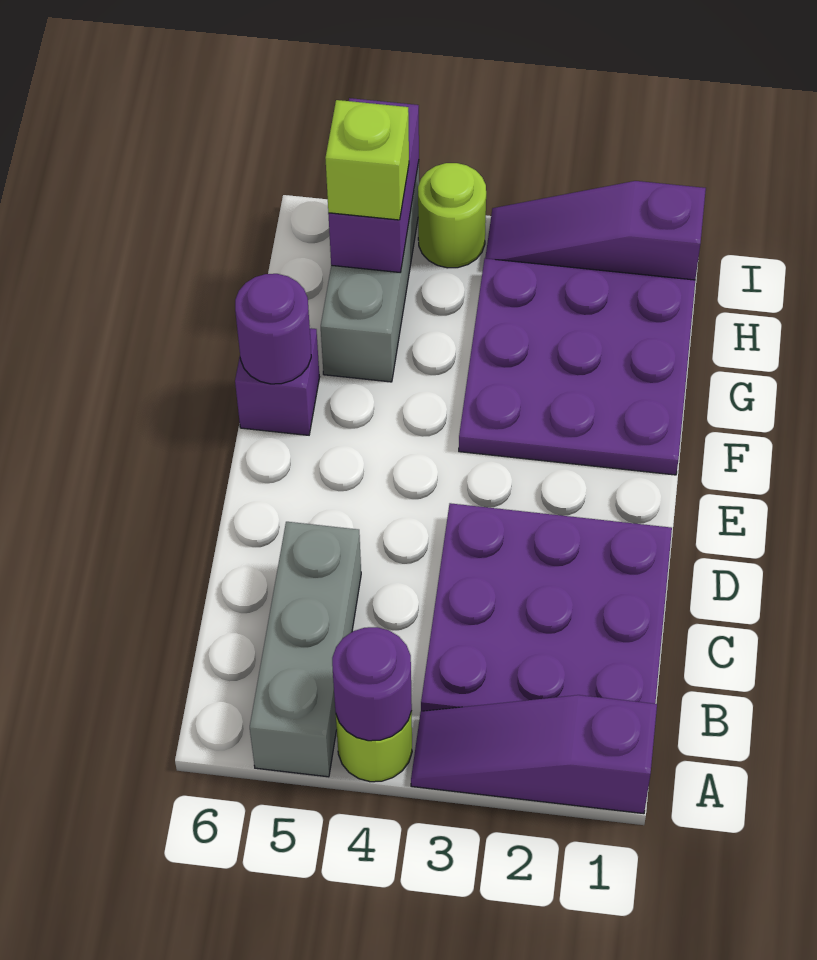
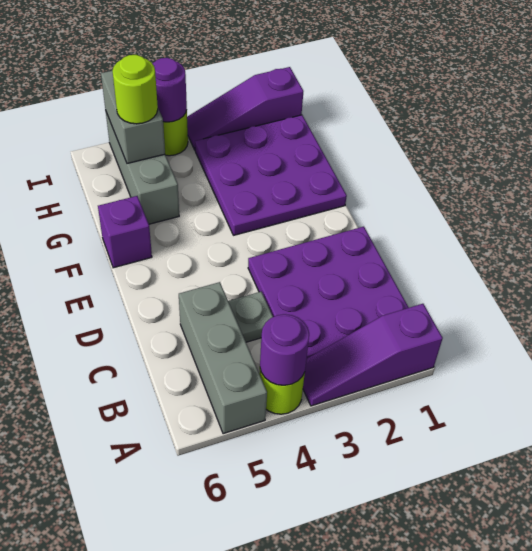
none -> grey 1x1 plate [228,292,273,342]
purple 1x1 round brick [235,274,311,384] -> purple 1x1 round brick moved to [152,58,187,122]
purple 1x2 brick [328,98,419,273] -> grey 1x2 brick [101,71,165,163]
lime 1x1 brick [325,100,409,220] -> lime 1x1 round brick [113,55,158,124]

